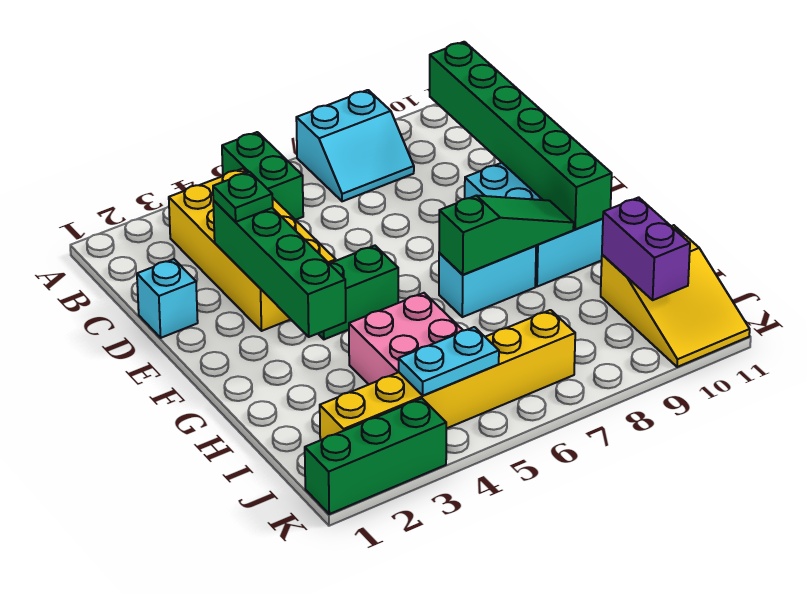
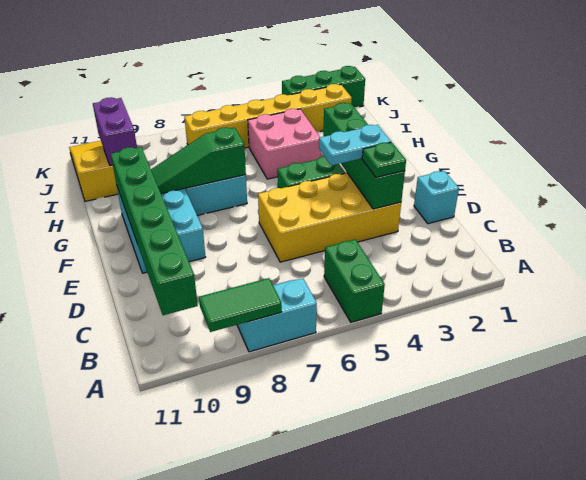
none -> green 1x2 tile [199,278,282,332]
yellow 2x4 brick [169,169,336,331] -> yellow 2x4 brick turned to [258,173,401,262]
cyan 1x2 plate [399,327,499,395] -> cyan 1x2 plate moved to [319,125,391,165]

